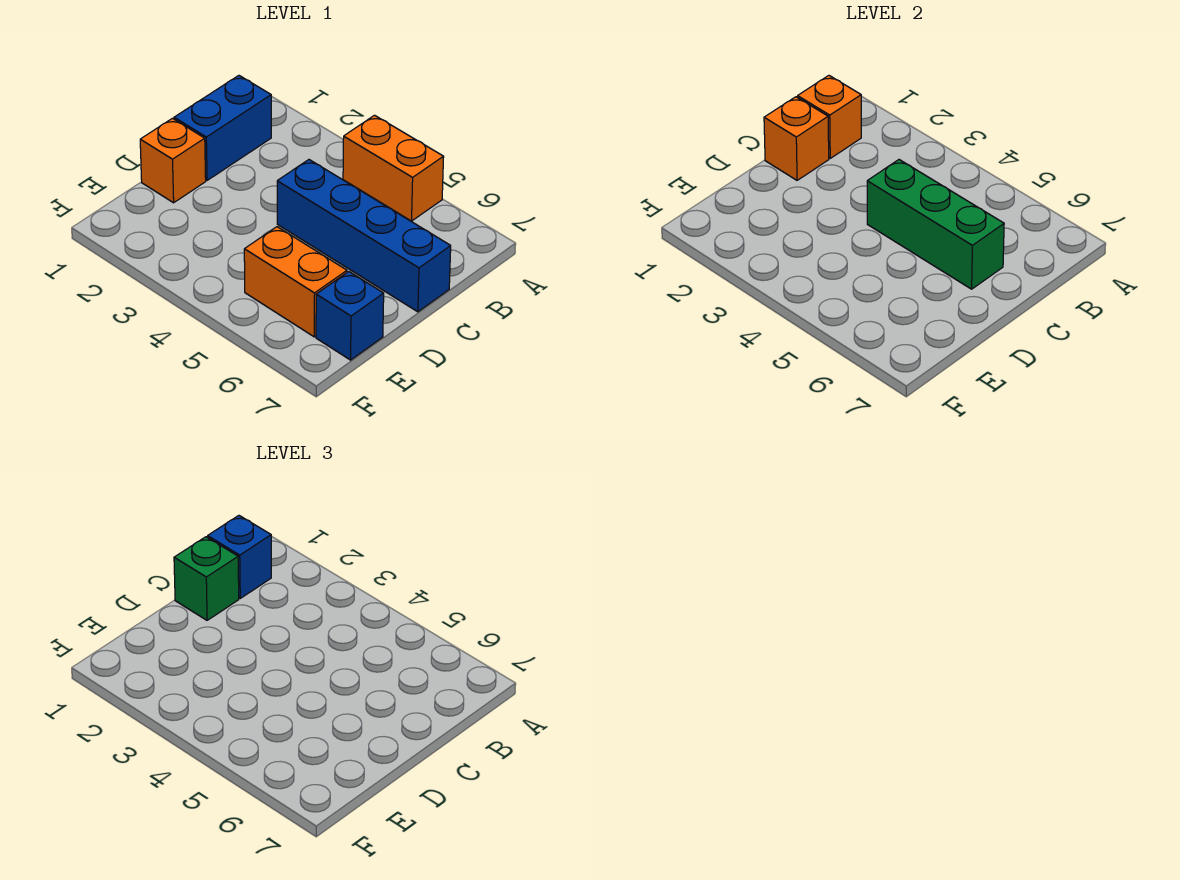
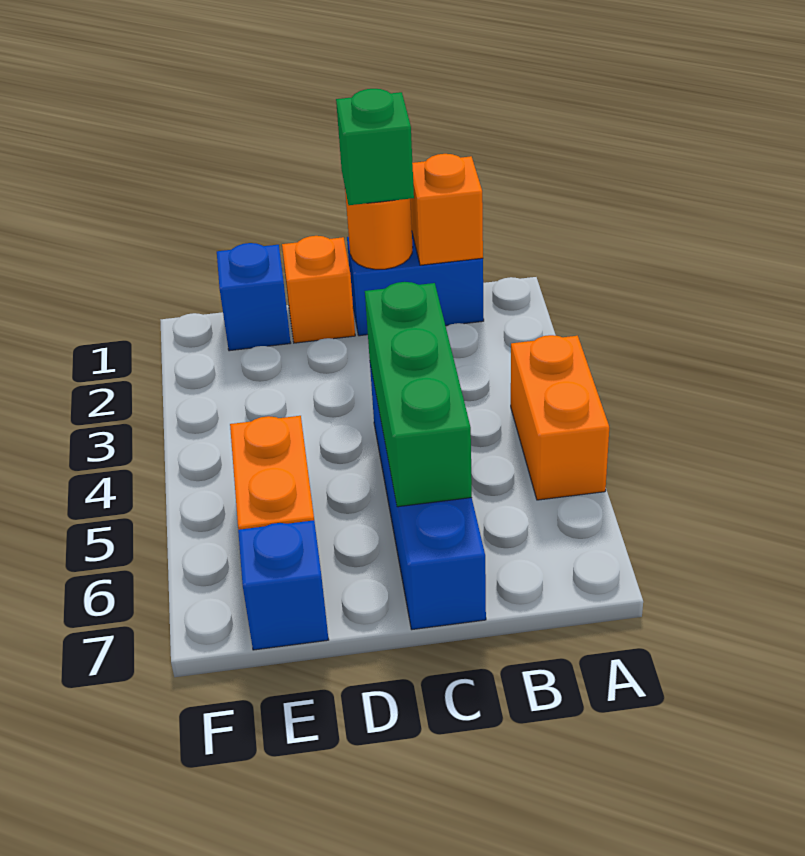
blue 1x1 brick [208,516,271,598] -> blue 1x1 brick moved to [217,243,290,351]
orange 1x1 brick [764,97,829,180] -> orange 1x1 round brick [345,190,413,269]

